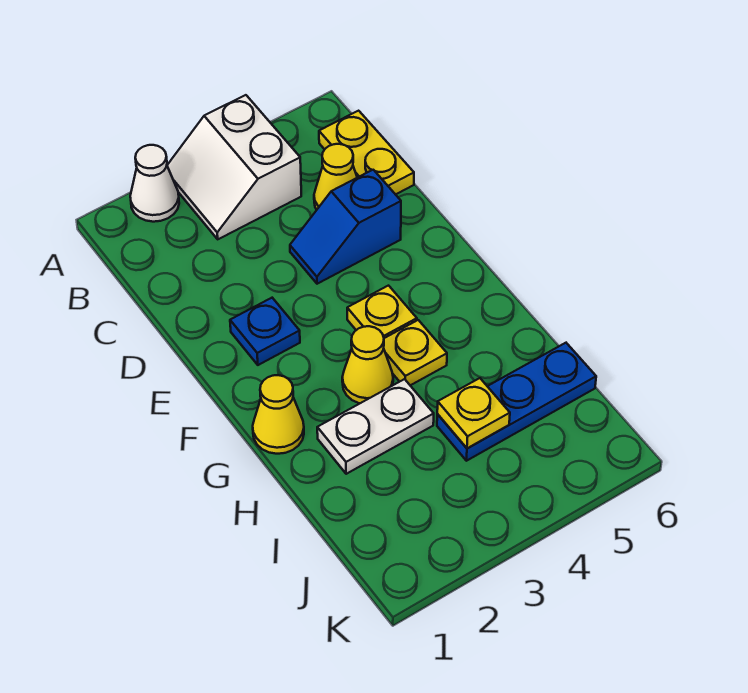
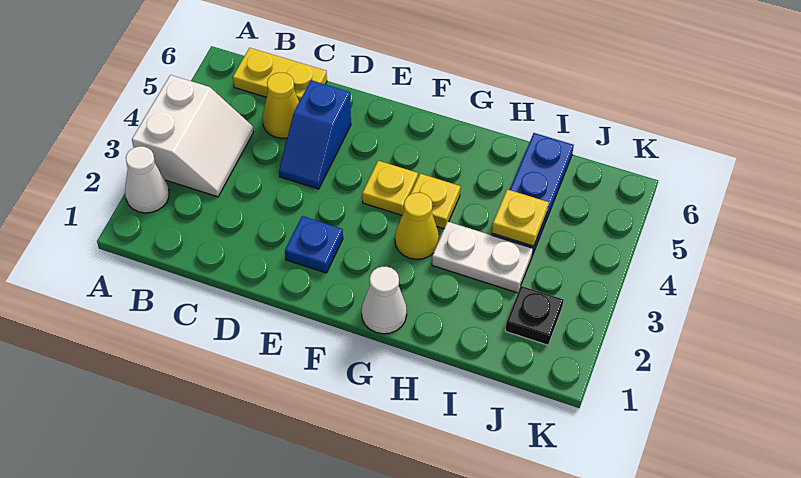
white 2x2 slope [167,95,301,239] -> white 2x2 slope turned to [132,75,253,197]
yellow 1x1 cone [253,375,304,454] -> white 1x1 cone [362,267,407,334]
white 1x2 plate [317,379,434,474] -> white 1x2 plate turned to [432,222,533,293]
none -> black 1x1 plate [505,286,564,345]

